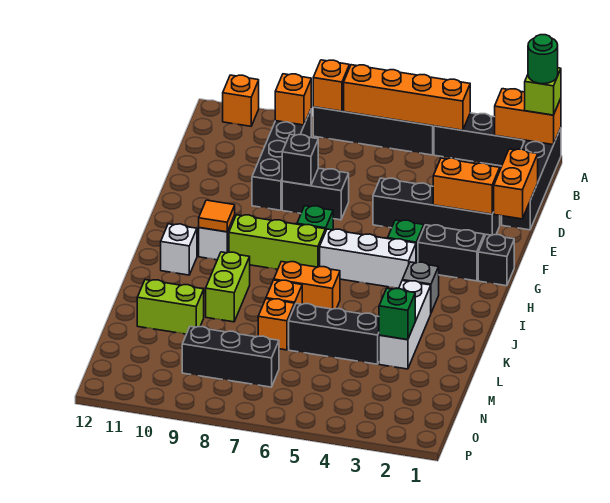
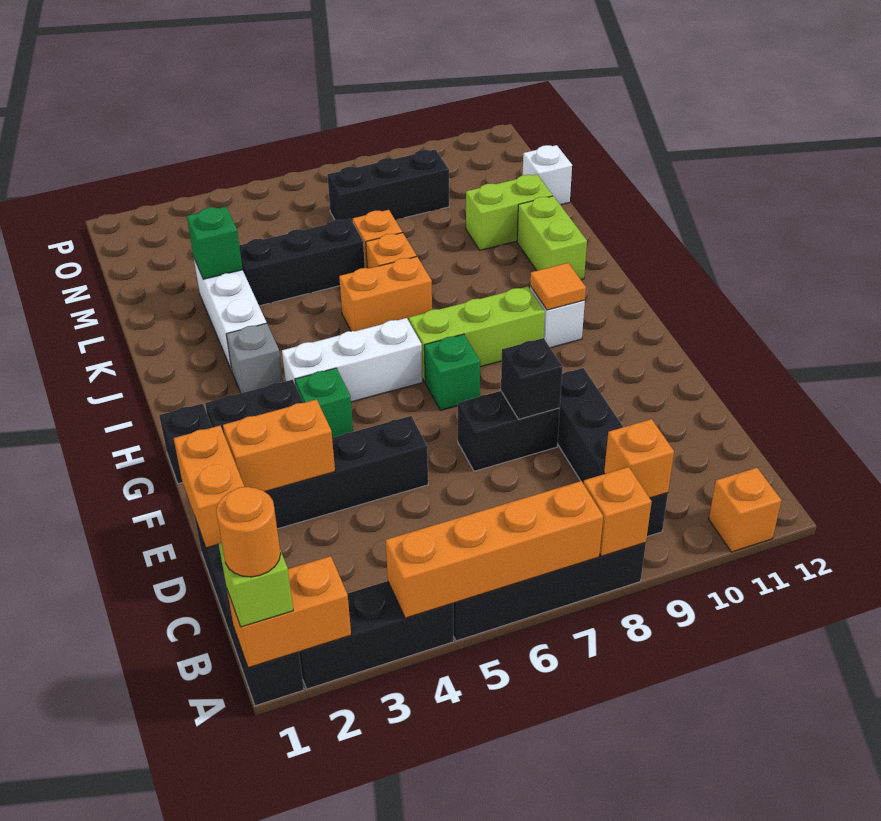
green 1x1 round brick [528,35,558,84] -> orange 1x1 round brick [216,487,281,577]
white 1x1 brick [161,224,197,275] -> white 1x1 brick moved to [523,145,572,205]
lime 1x2 brick [206,252,250,322] -> lime 1x2 brick moved to [517,196,587,280]

